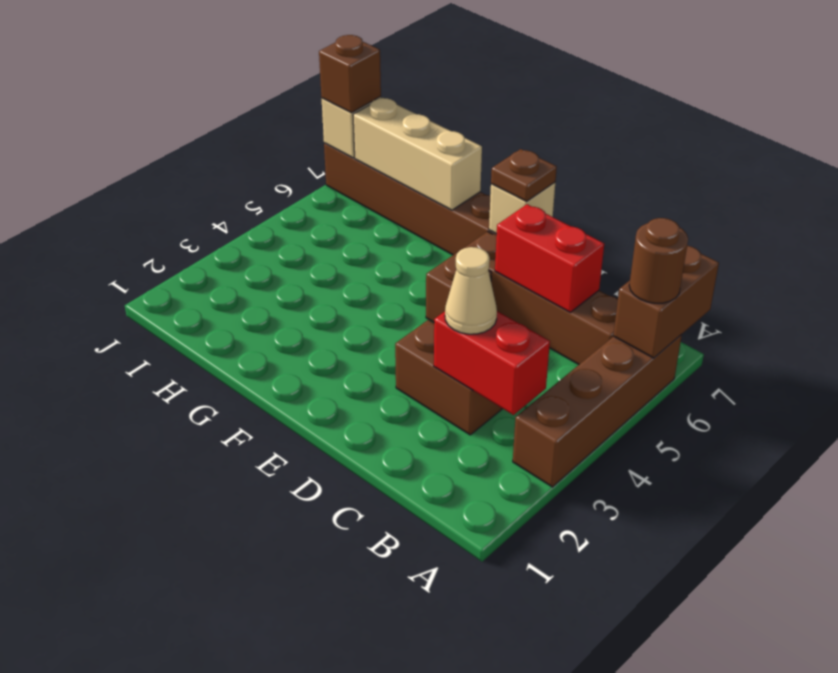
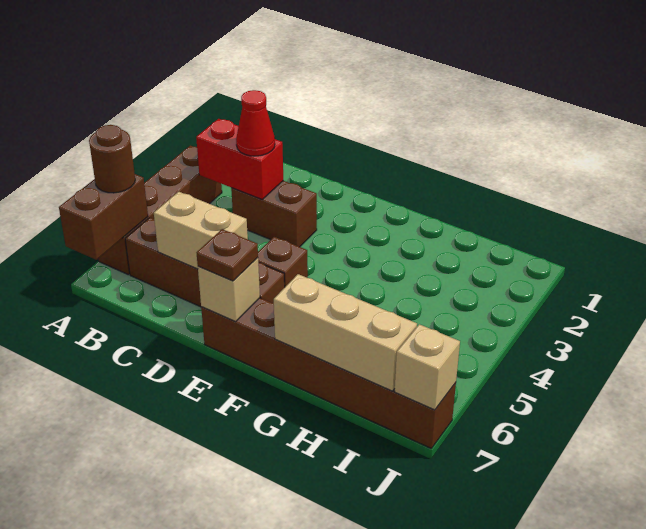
tan 1x1 cone [445,247,497,334] -> red 1x1 cone [236,90,275,156]
red 1x2 brick [495,204,604,312] -> tan 1x2 brick [154,192,248,269]
brown 1x1 brick [319,35,381,113] -> none

